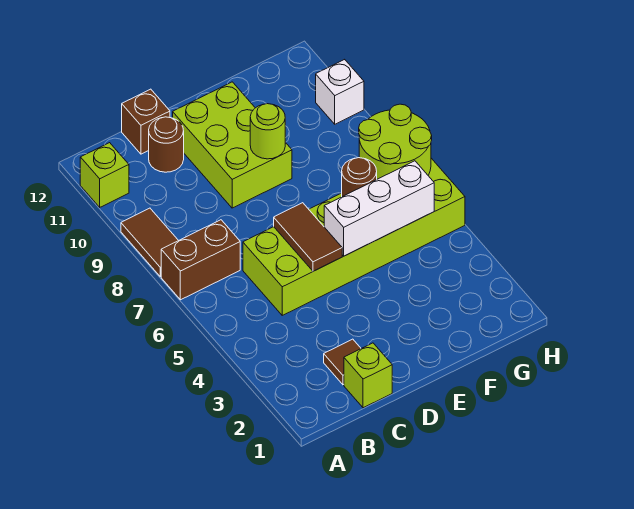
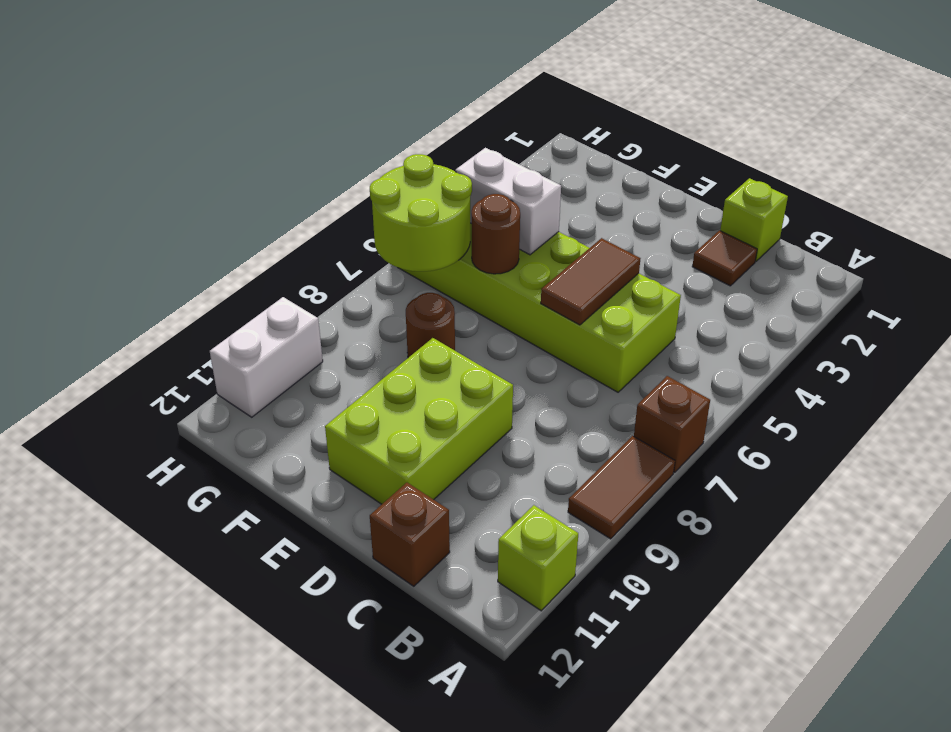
brown 1x2 brick [161,220,240,300] -> brown 1x1 brick [634,376,710,473]
brown 1x1 round brick [149,117,184,172] -> brown 1x1 round brick moved to [406,293,455,358]
white 1x3 brick [324,161,434,256] -> white 1x2 brick [455,148,561,255]
lime 1x1 round brick [250,104,285,159] -> none
white 1x1 brick [316,59,364,124] -> white 1x2 brick [210,297,323,417]

